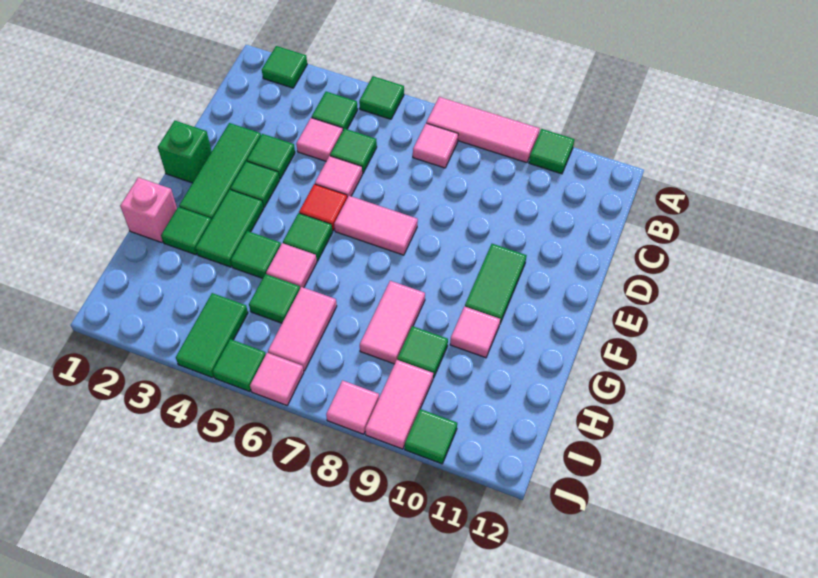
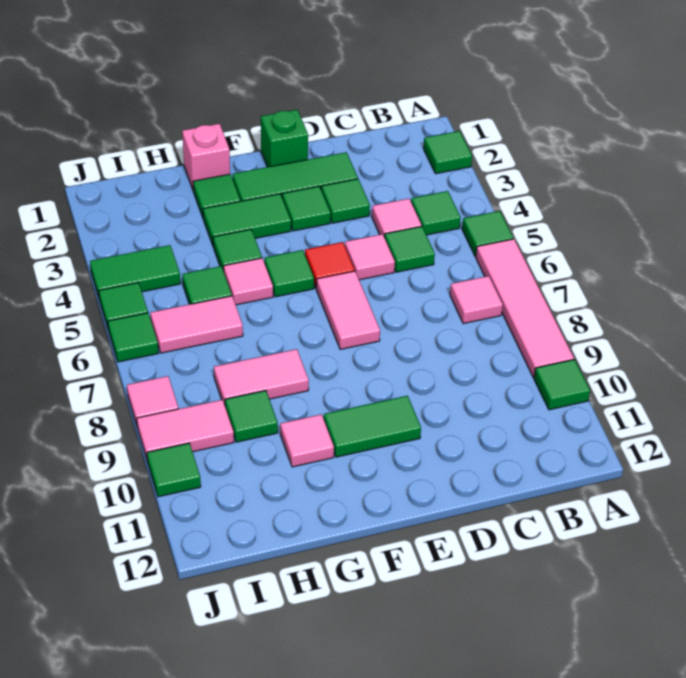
pink 1x3 tile [426,97,540,163] -> pink 1x4 tile [476,239,574,377]
pink 1x1 tile [250,353,304,405] -> green 1x1 tile [108,313,158,362]

